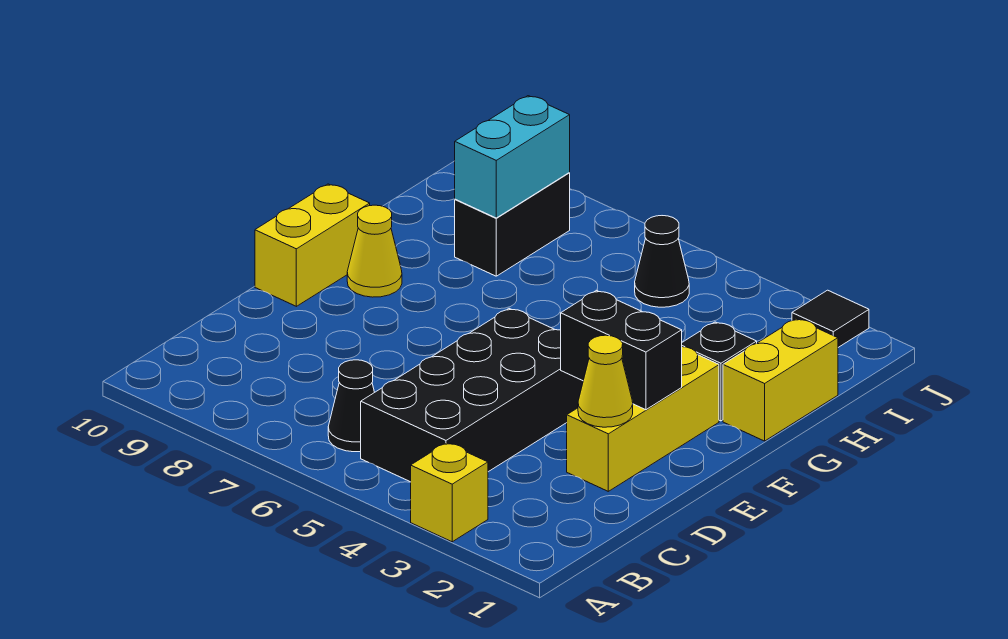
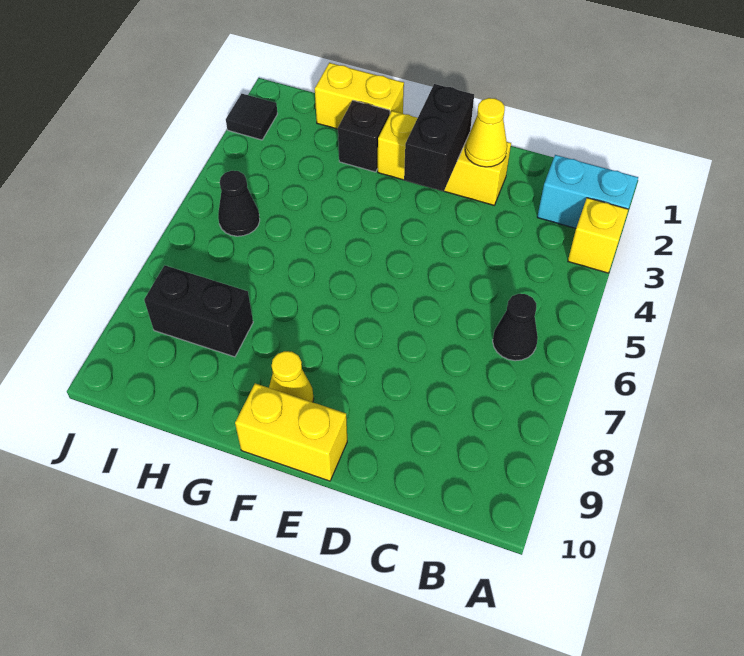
black 2x4 brick [361,309,583,482] -> none
cyan 1x2 brick [455,96,570,218] -> cyan 1x2 brick moved to [537,155,638,228]

